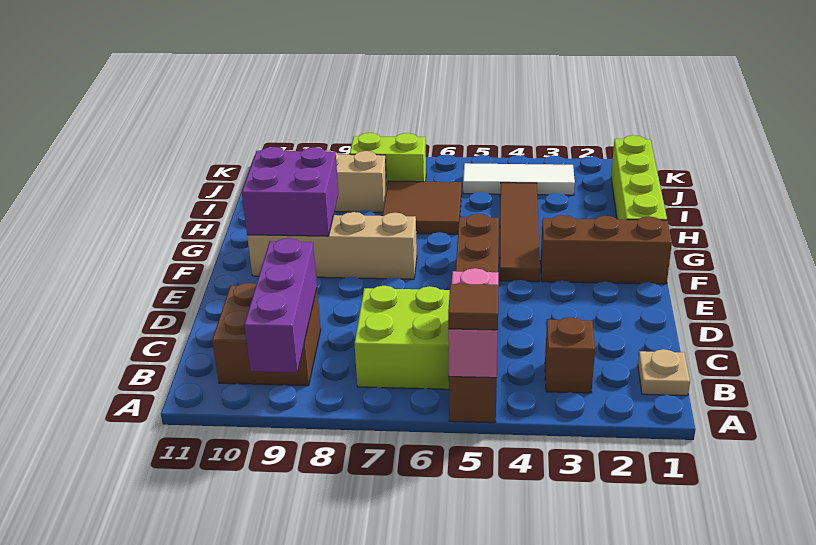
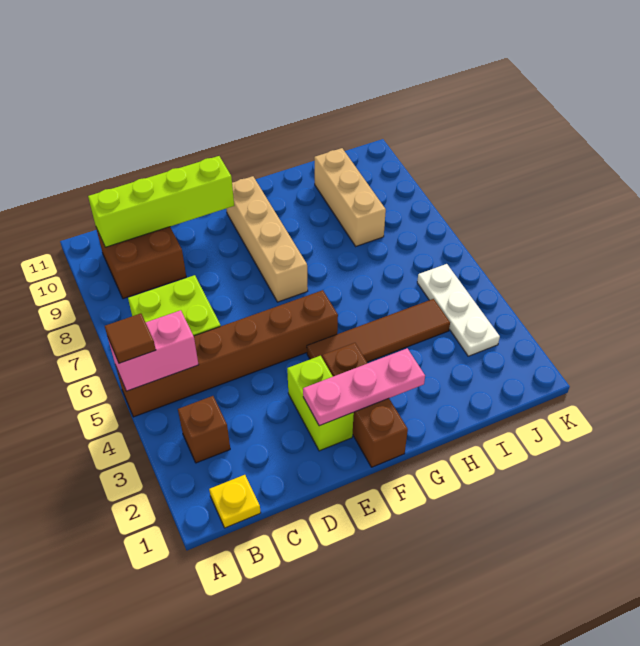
purple 1x3 brick [244,238,317,373] -> none
tan 1x1 plate [638,349,690,396] -> yellow 1x1 plate [209,475,261,528]
none -> pink 1x3 plate [303,348,425,426]
purple 2x2 brick [242,147,338,236] -> none
lime 1x4 brick [611,135,667,220] -> lime 1x4 brick moved to [88,156,234,247]
brown 2x2 tile [383,181,461,234] -> none
white 1x3 tile [463,163,575,195] -> white 1x3 plate [417,264,500,356]
lime 1x2 brick [350,133,426,186] -> lime 1x2 brick moved to [287,356,354,451]

